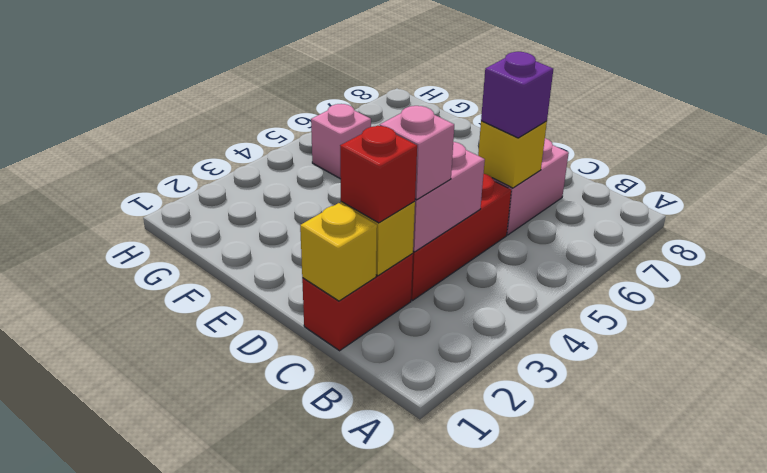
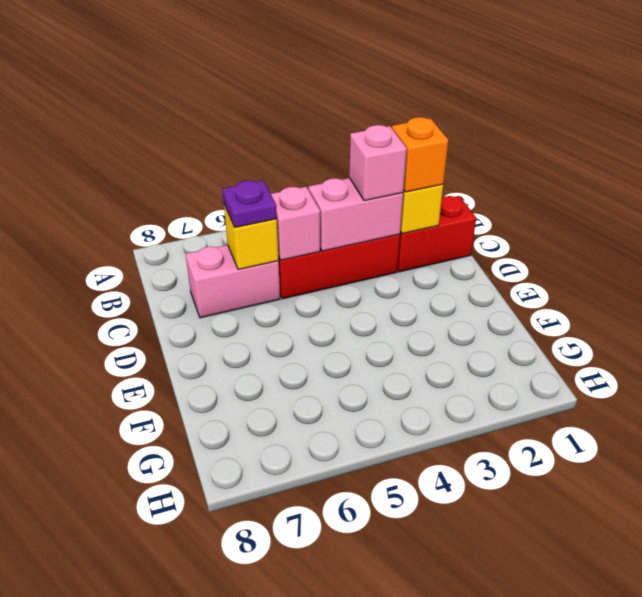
yellow 1x1 brick [300,203,377,301] -> none
red 1x1 brick [340,126,417,223] -> orange 1x1 brick [392,117,448,192]
purple 1x1 brick [481,52,553,138] -> purple 1x1 plate [222,181,277,227]
pink 1x1 brick [311,104,371,179] -> pink 1x1 brick moved to [271,187,320,260]

